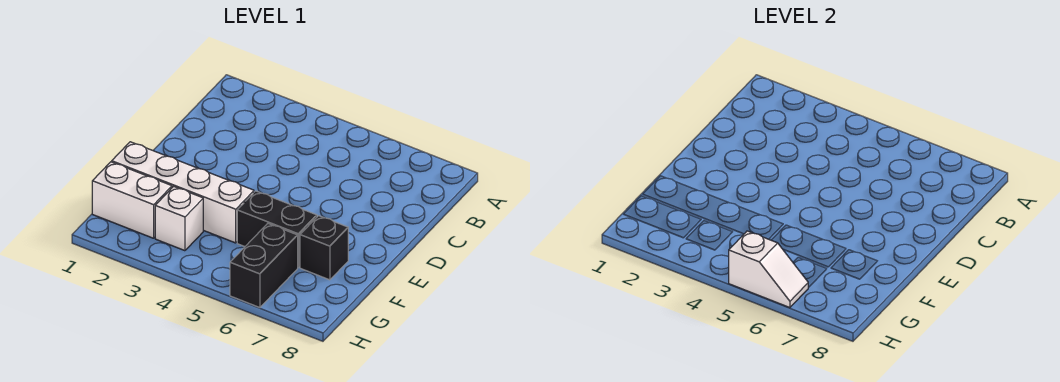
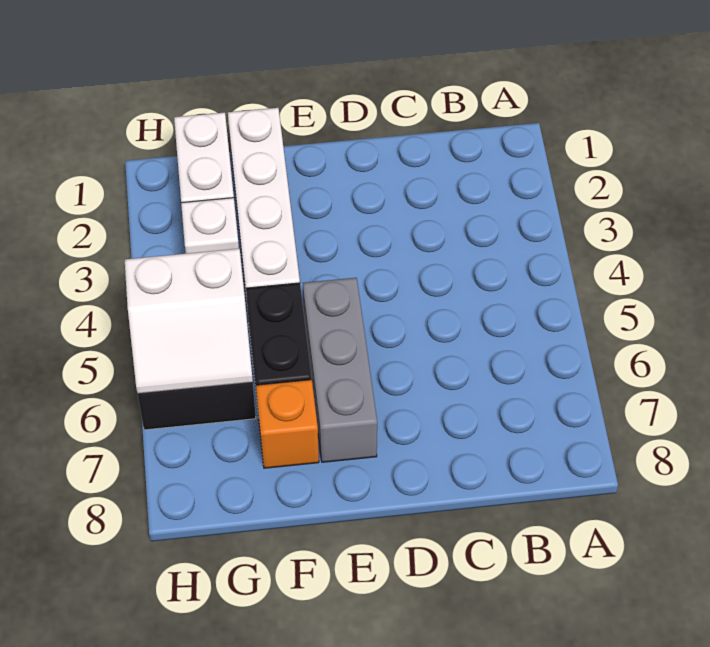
none -> grey 1x3 brick [303,278,377,462]
black 1x1 brick [300,216,348,280] -> orange 1x1 brick [256,380,319,468]
white 1x2 slope [729,231,808,308] -> white 2x2 slope [125,249,253,394]

